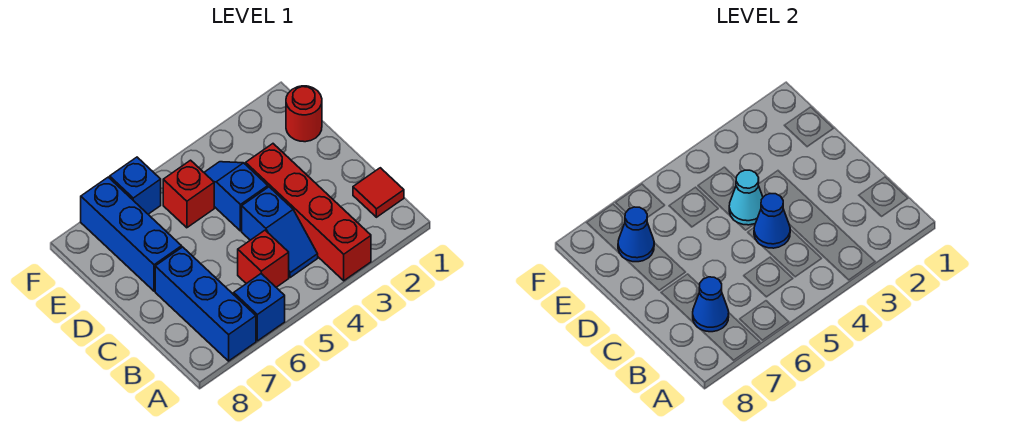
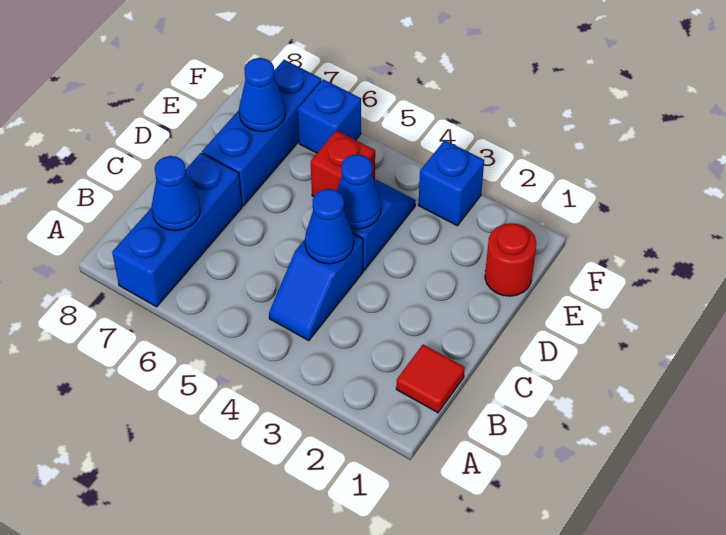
red 1x4 brick [246,144,371,281] -> none
blue 1x1 brick [234,274,285,341] -> blue 1x1 brick moved to [418,140,484,226]
red 1x1 brick [238,230,289,287] -> none
cyan 1x1 cone [729,170,763,225] -> blue 1x1 cone [337,154,381,229]

